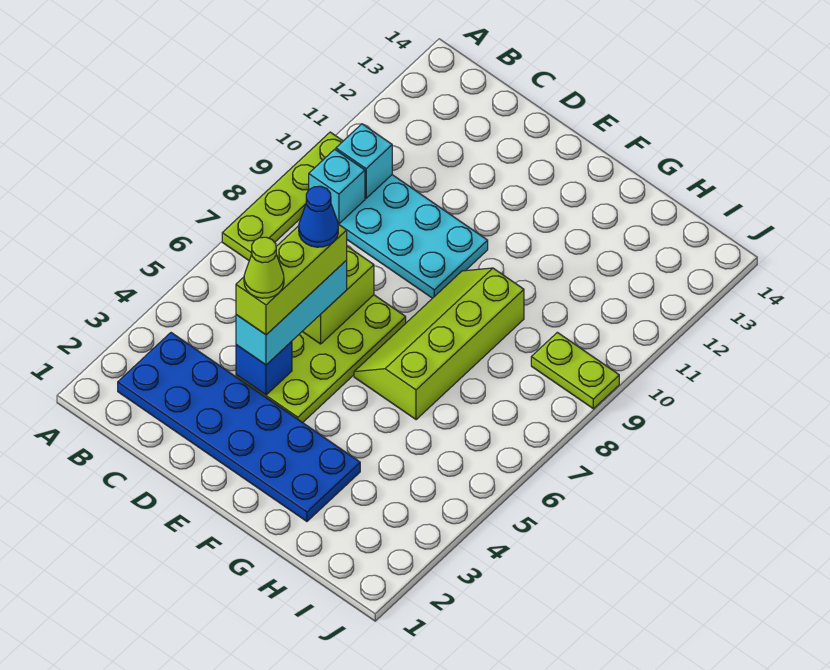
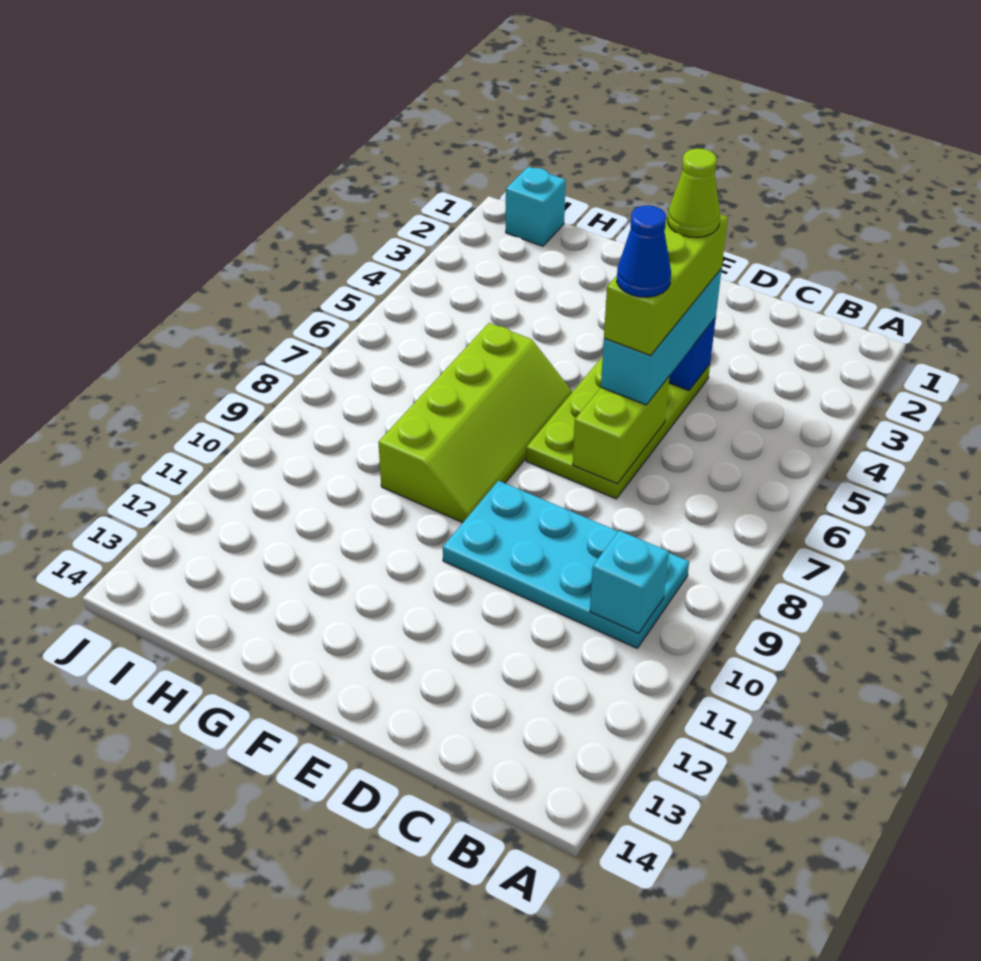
lime 1x4 plate [222,132,343,260] -> none
blue 2x6 plate [118,333,360,521] -> none
cyan 1x1 brick [309,149,365,224] -> cyan 1x1 brick moved to [506,167,566,246]
lime 1x2 plate [531,332,619,409] -> none

